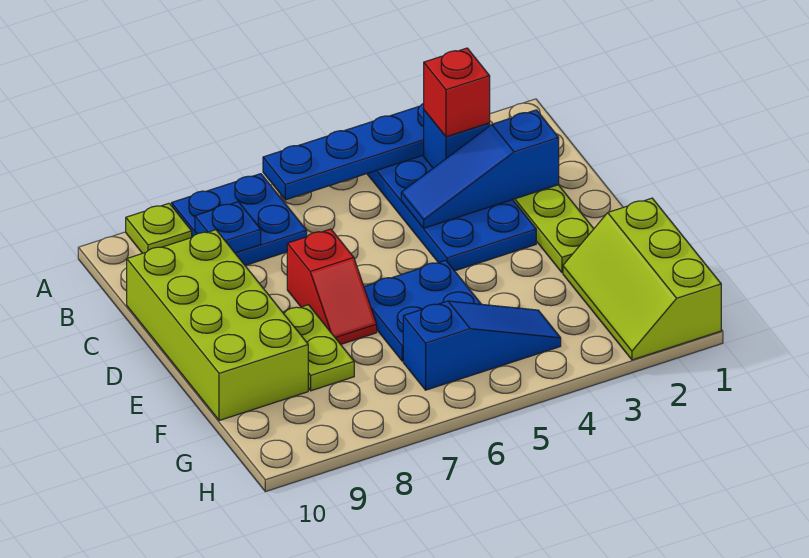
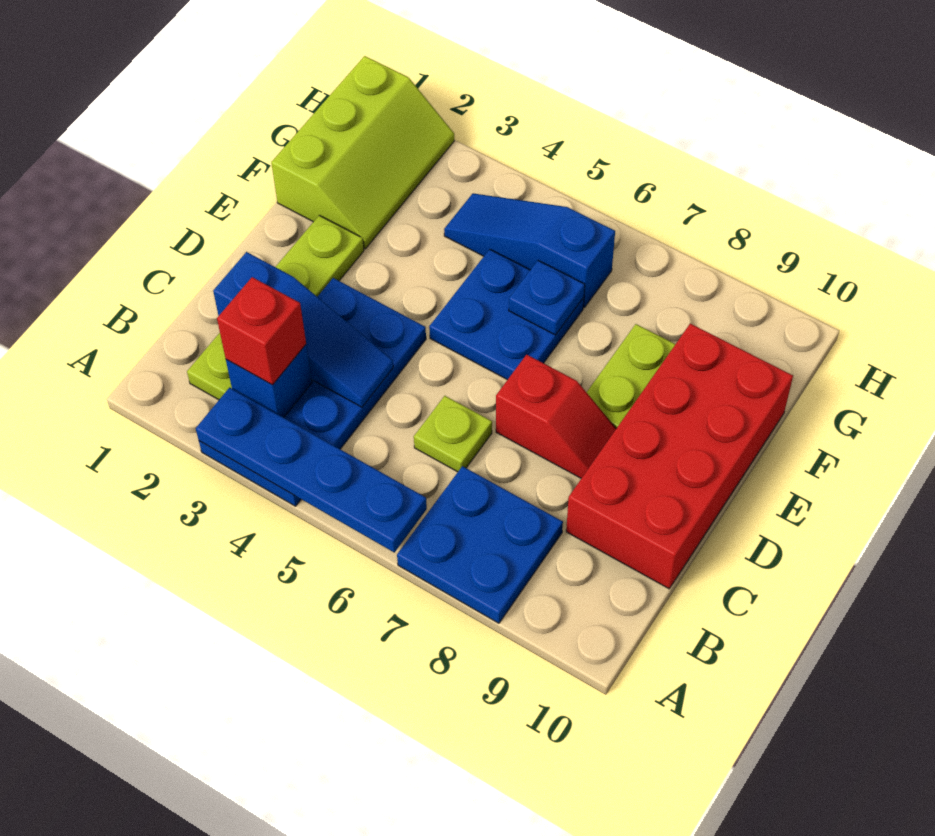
lime 1x1 plate [126,203,192,253] -> lime 1x1 plate moved to [414,396,492,472]
blue 1x1 plate [195,202,261,253] -> blue 1x1 plate moved to [509,261,585,335]
lime 2x4 brick [127,230,308,421] -> red 2x4 brick [566,323,793,589]
red 1x2 slope [287,229,377,344] -> red 1x2 slope turned to [496,355,617,478]

